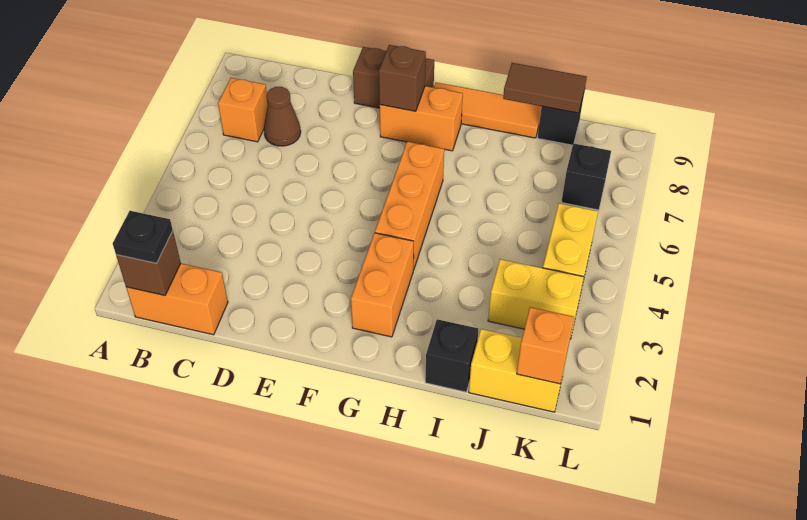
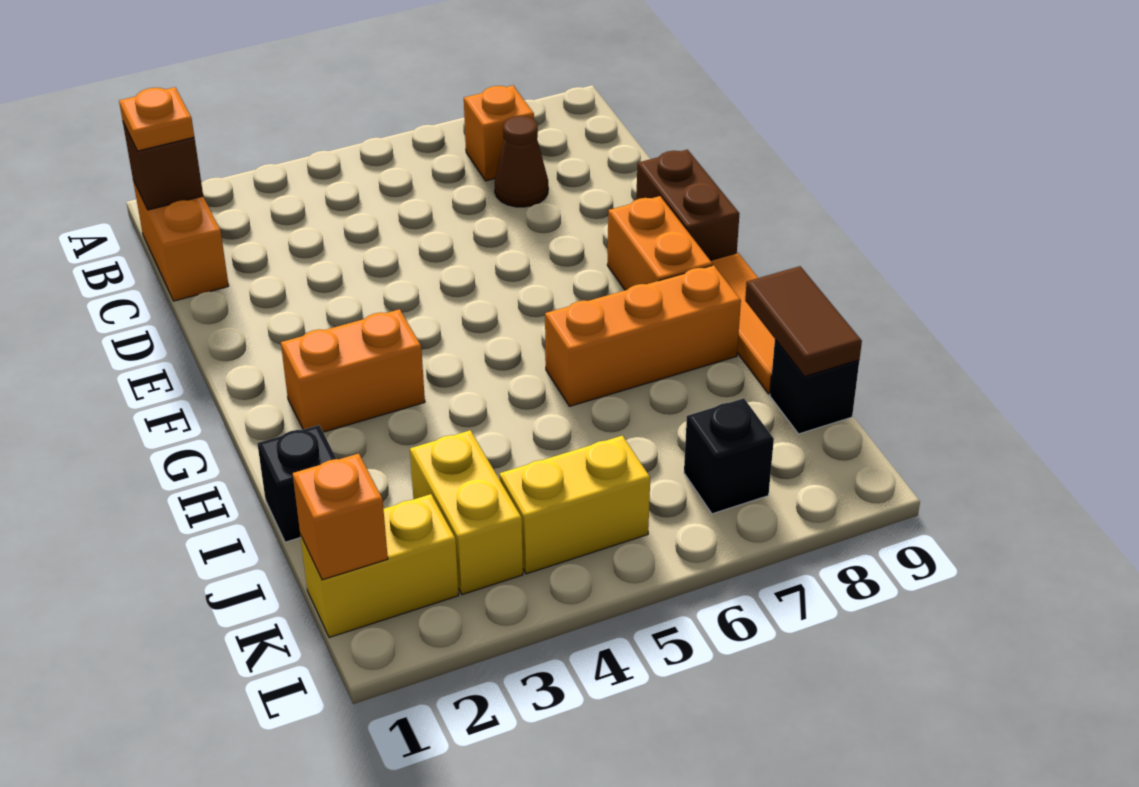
black 1x1 plate [113,211,173,263] -> orange 1x1 plate [119,87,194,151]
brown 1x1 brick [379,45,426,111] -> none
orange 1x3 brick [375,142,444,270] -> orange 1x3 brick moved to [545,265,741,406]
yellow 1x2 brick [469,329,565,412] -> yellow 1x2 brick turned to [300,494,459,638]

